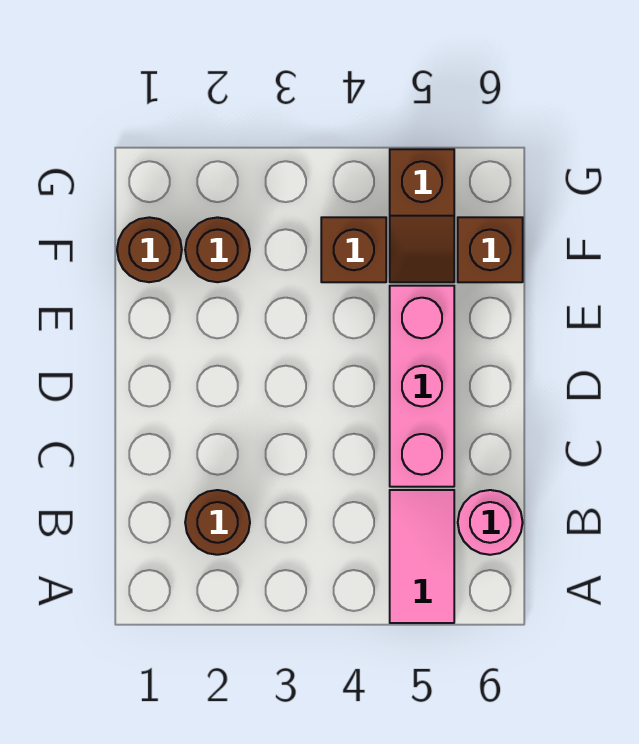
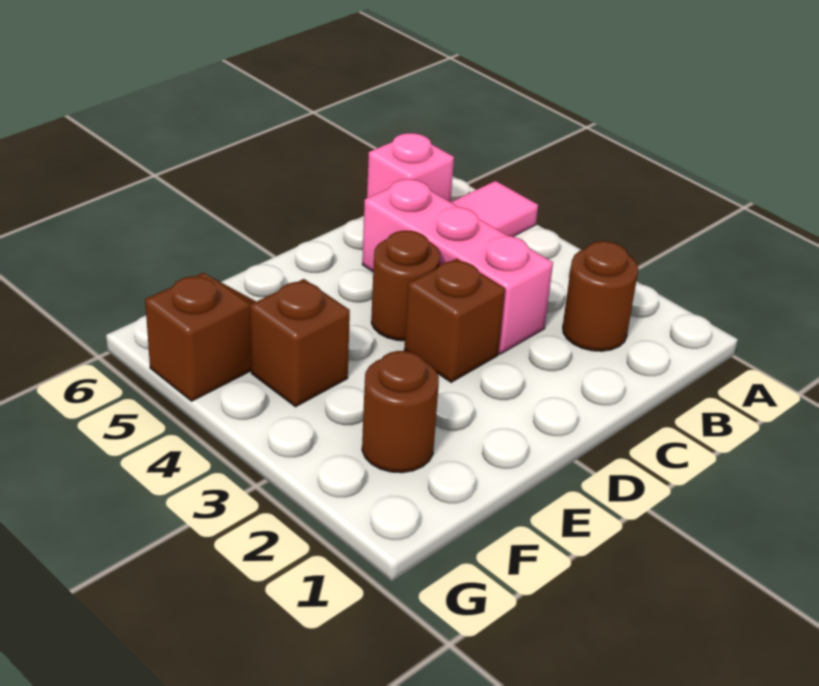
pink 1x1 round brick [458,490,523,555] -> pink 1x1 brick [367,133,454,202]
pink 1x3 brick [390,286,454,487] -> pink 1x3 brick turned to [362,179,553,354]
brown 1x1 round brick [117,217,182,282] -> brown 1x1 round brick moved to [371,231,440,341]
brown 1x1 brick [458,217,523,282] -> brown 1x1 brick moved to [404,259,505,382]

